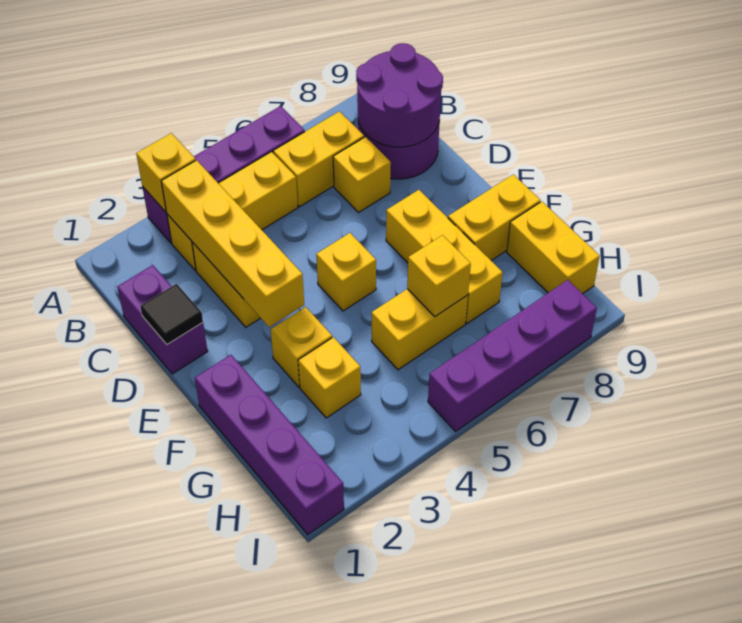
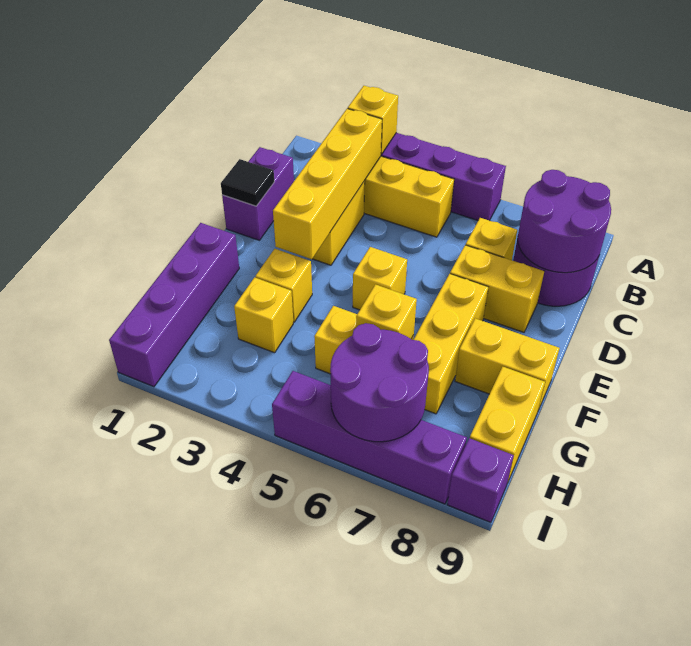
yellow 1x2 brick [273,111,364,207] -> yellow 1x2 brick moved to [450,245,544,332]
none -> purple 2x2 round brick [330,323,429,442]
none -> purple 1x1 brick [447,438,514,522]

